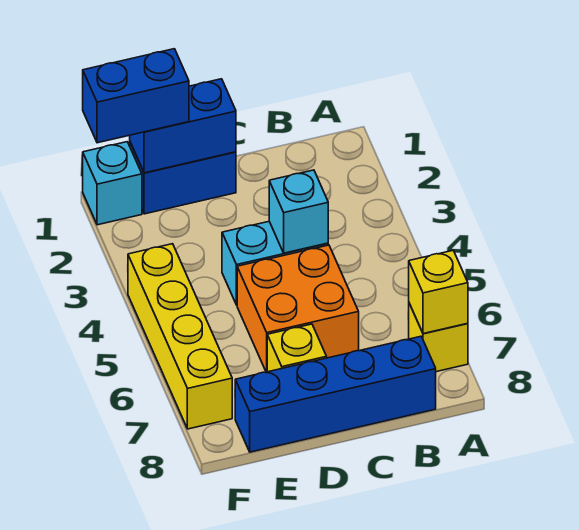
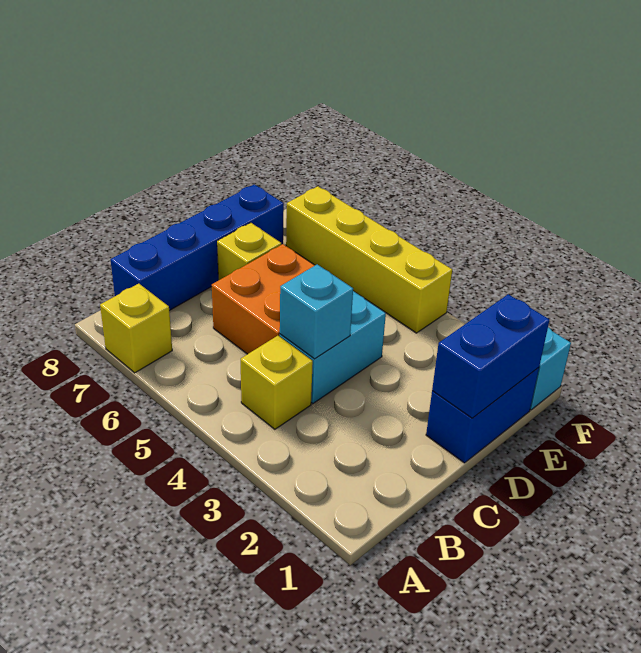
yellow 1x1 brick [409,251,468,334] -> yellow 1x1 brick moved to [241,336,313,429]
blue 1x2 brick [83,49,189,143] -> none

